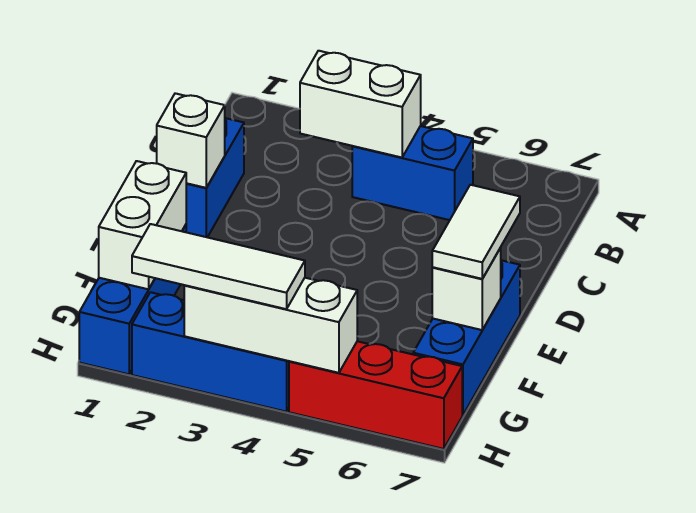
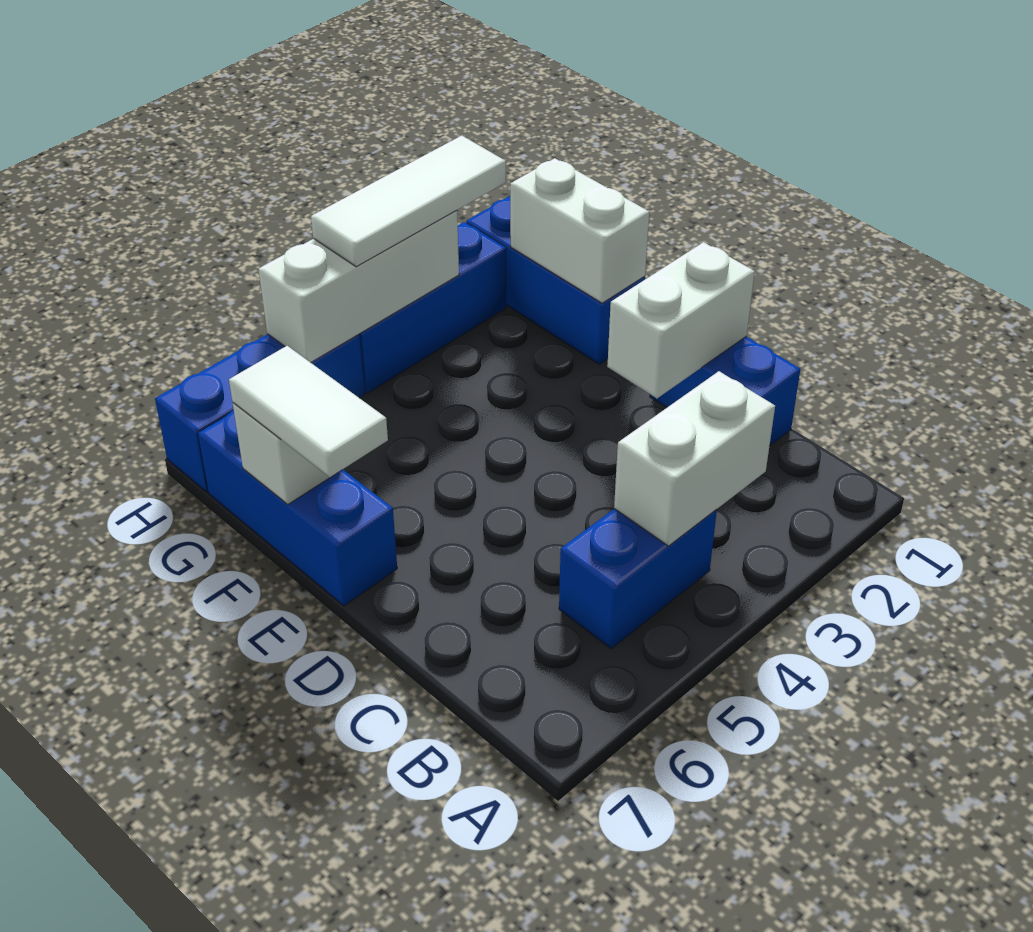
white 1x1 brick [157,93,225,188] -> white 1x2 brick [607,242,755,398]
red 1x3 brick [289,341,462,449] -> blue 1x3 brick [155,334,364,492]

